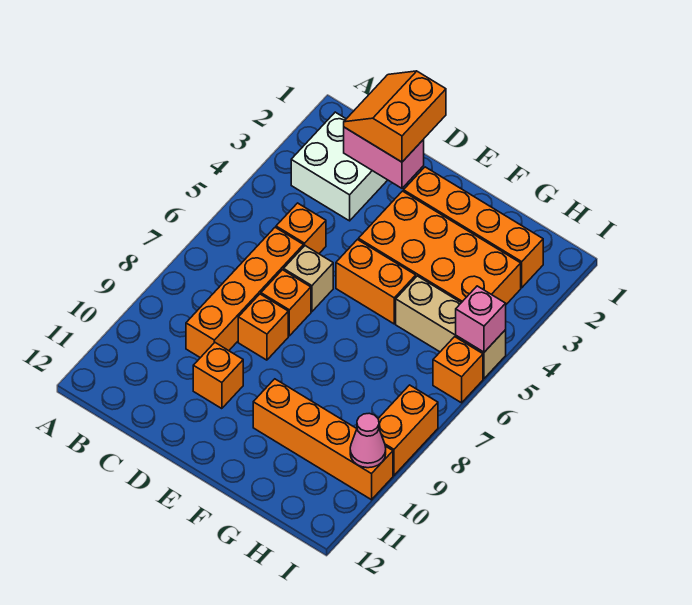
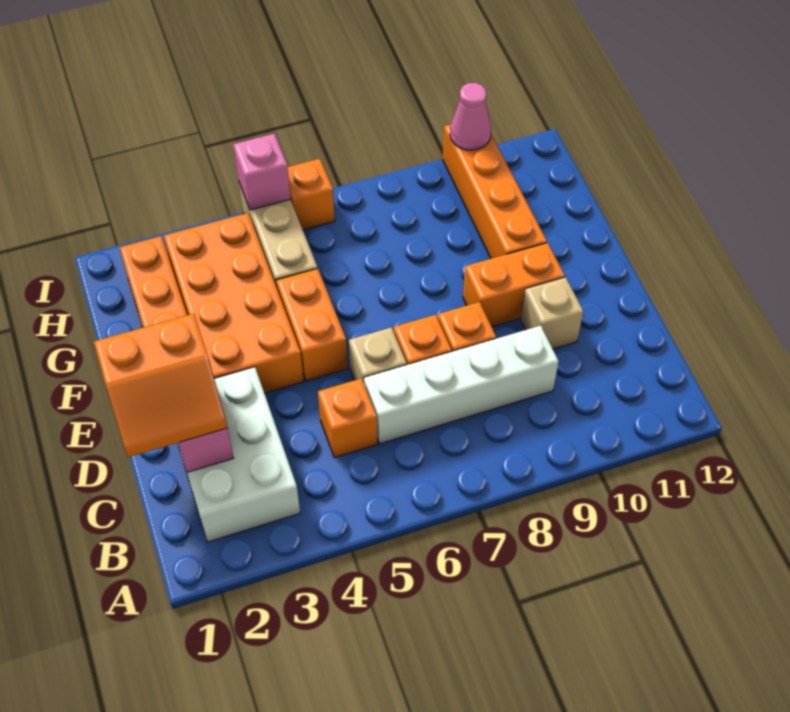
white 2x2 brick [291,112,387,221] -> white 2x3 brick [178,367,300,542]
orange 1x4 brick [186,227,303,358] -> white 1x4 brick [364,326,559,444]
orange 1x1 brick [193,343,243,409] -> tan 1x1 brick [521,277,583,349]
orange 1x2 brick [378,385,438,475] -> orange 1x2 brick moved to [463,243,565,327]

